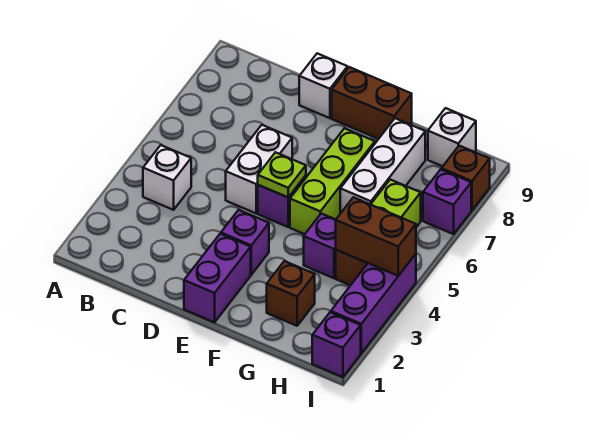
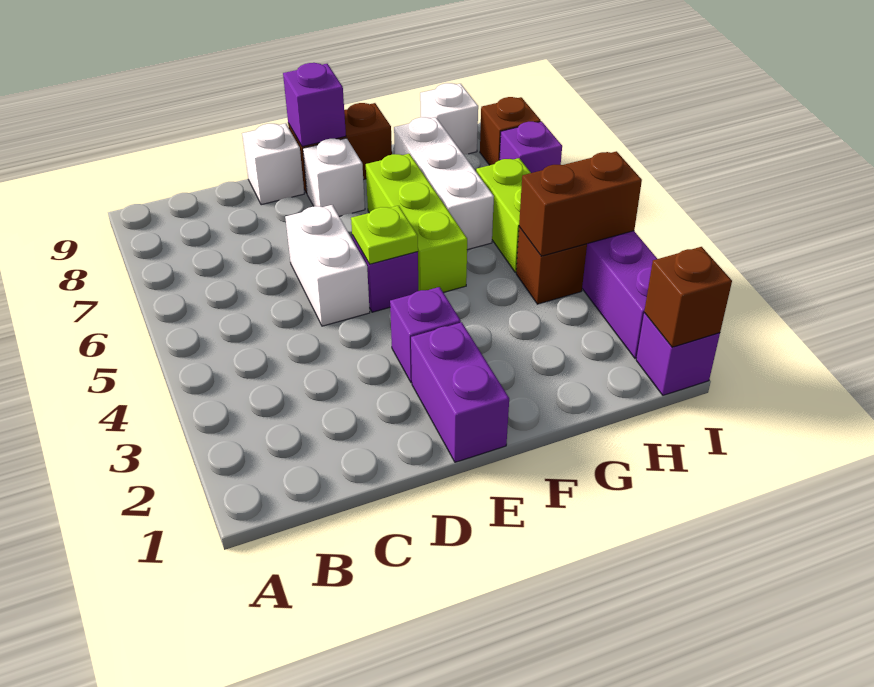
white 1x1 brick [143,145,191,210] -> white 1x1 brick moved to [303,138,365,216]
brown 1x1 brick [267,261,315,326] -> brown 1x1 brick moved to [644,247,732,347]
purple 1x1 brick [304,213,336,278] -> purple 1x1 brick moved to [283,63,346,147]

